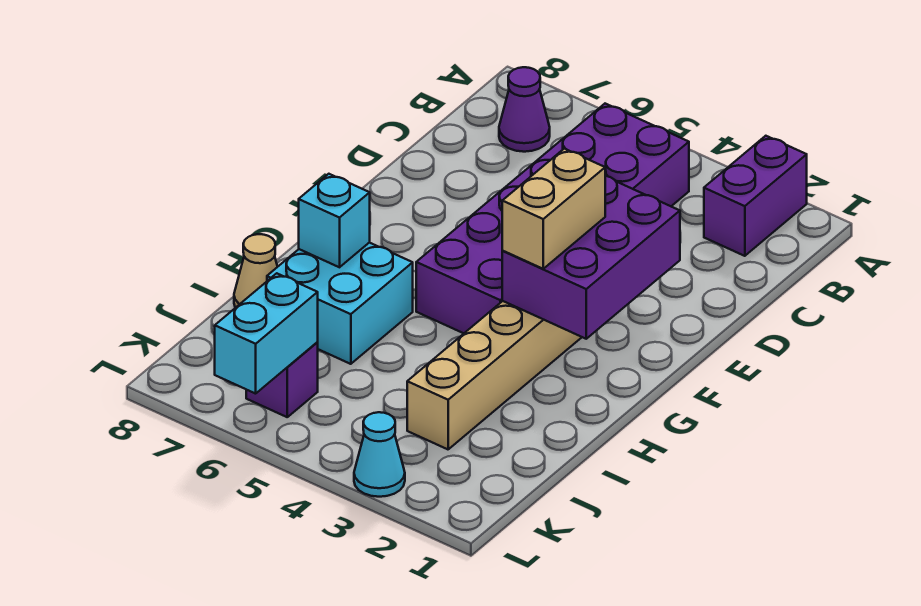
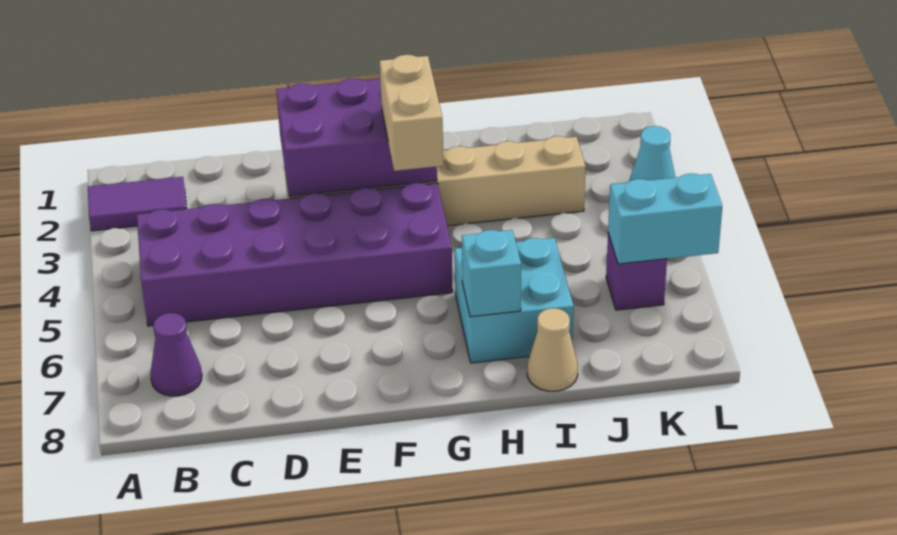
purple 1x2 brick [704,136,807,256] -> purple 1x2 tile [88,177,187,231]
tan 1x2 brick [502,149,605,269] -> tan 1x2 brick turned to [380,55,443,171]

